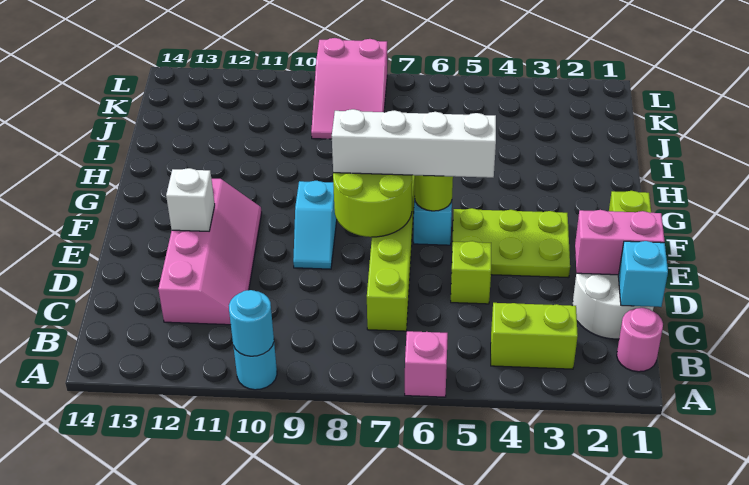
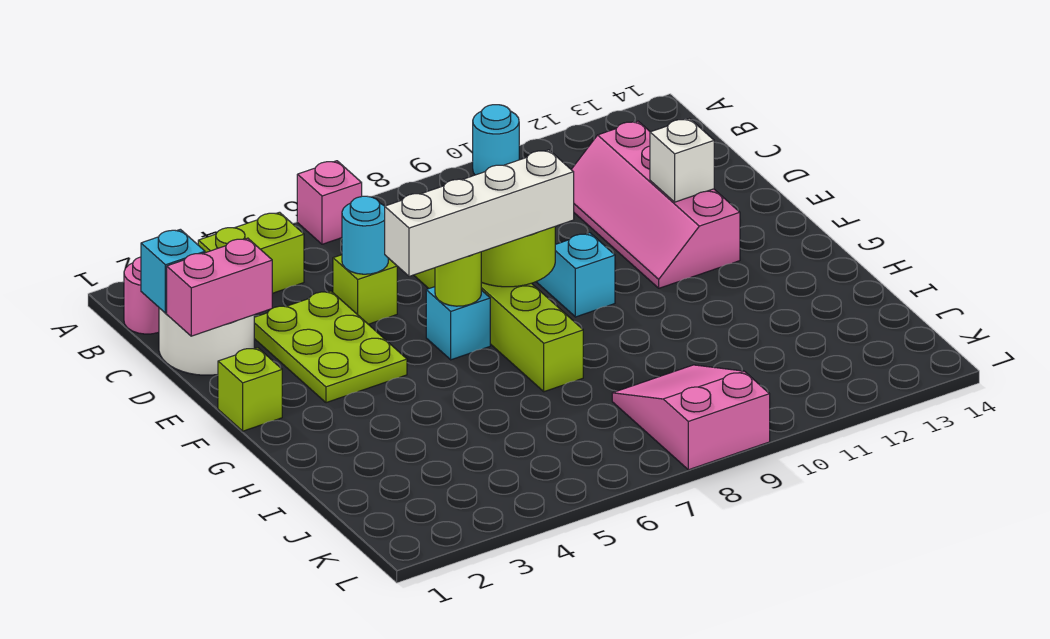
cyan 1x1 round brick [229,290,274,356] -> cyan 1x1 round brick moved to [342,196,388,274]
lime 2x3 plate [452,208,570,278] -> lime 2x3 plate turned to [254,291,407,403]

